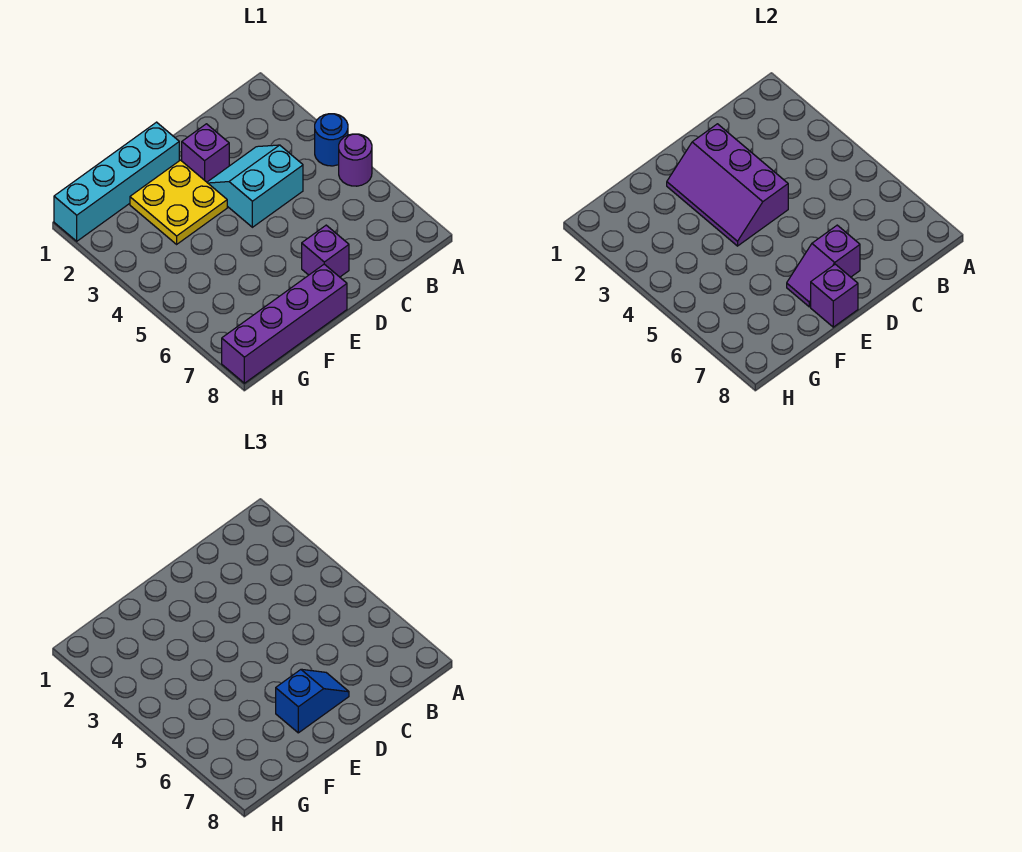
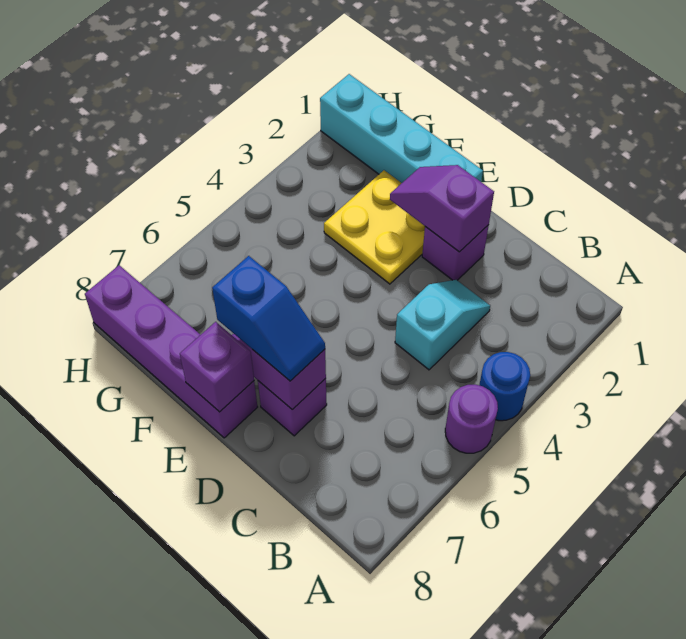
cyan 2x2 slope [207,145,303,227] -> cyan 1x2 slope [395,280,490,370]
purple 2x3 slope [667,124,788,246] -> purple 1x2 slope [390,165,494,252]

